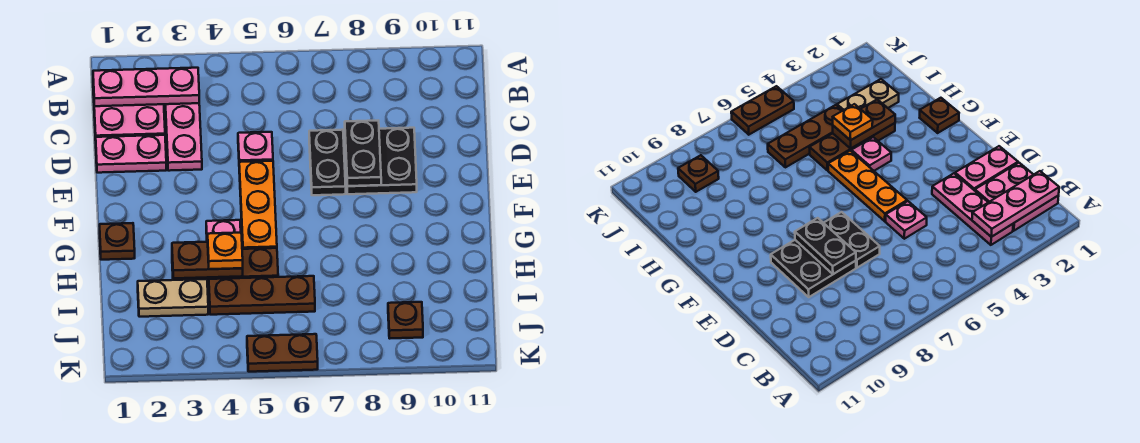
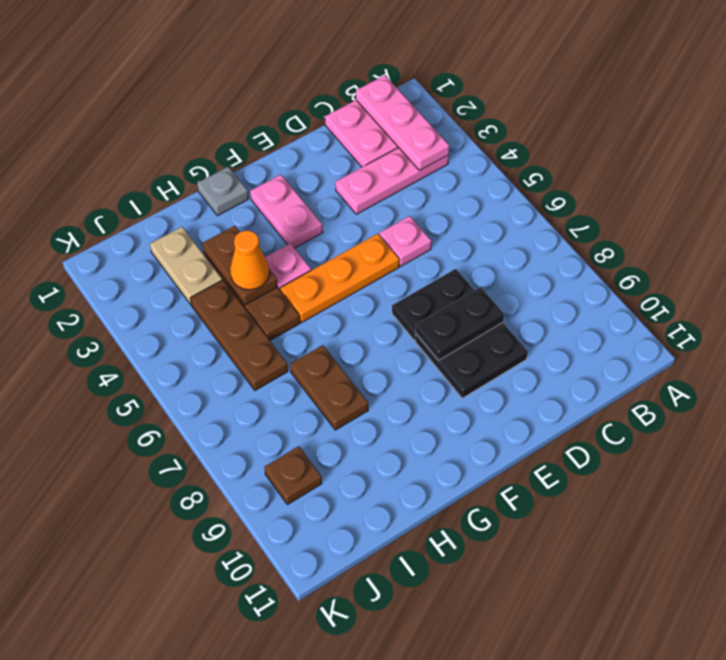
pink 1x2 plate [96,135,166,173] -> pink 1x2 plate moved to [250,175,323,248]
brown 1x1 plate [100,223,135,260] -> grey 1x1 plate [197,167,248,216]
orange 1x1 plate [207,233,243,269] -> orange 1x1 cone [230,230,269,290]
brown 1x2 plate [247,334,318,372] -> brown 1x2 plate moved to [290,345,368,430]

